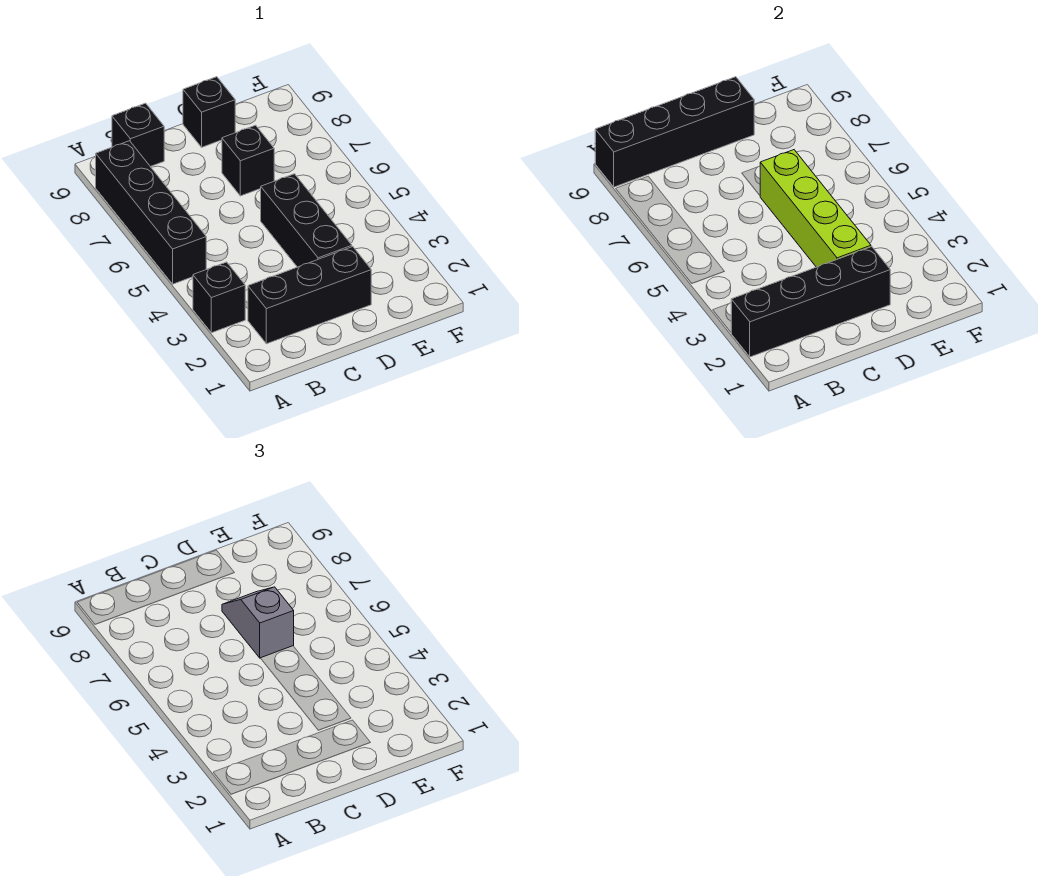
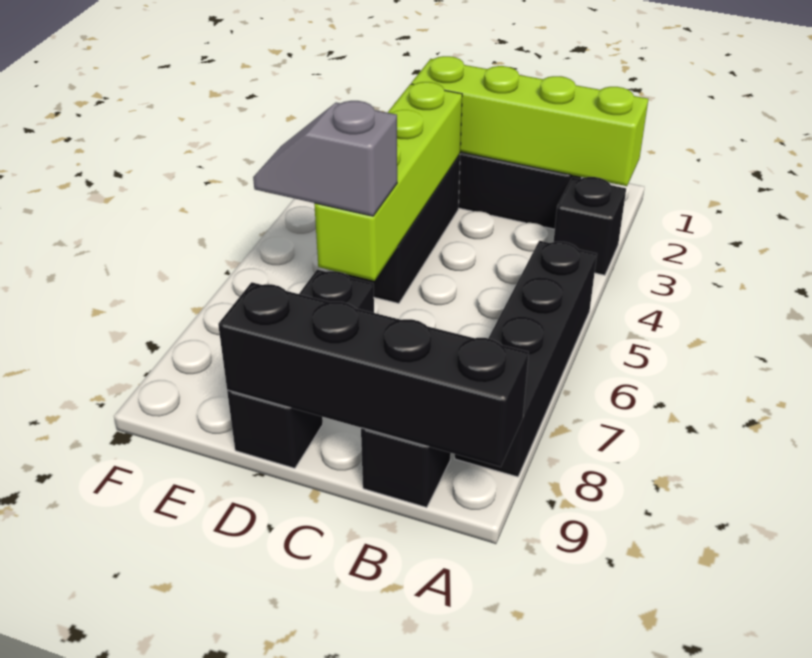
black 1x4 brick [731,247,890,357] -> lime 1x4 brick [411,56,648,186]
grey 1x2 slope [222,587,294,658] -> grey 1x2 slope turned to [253,101,397,216]

